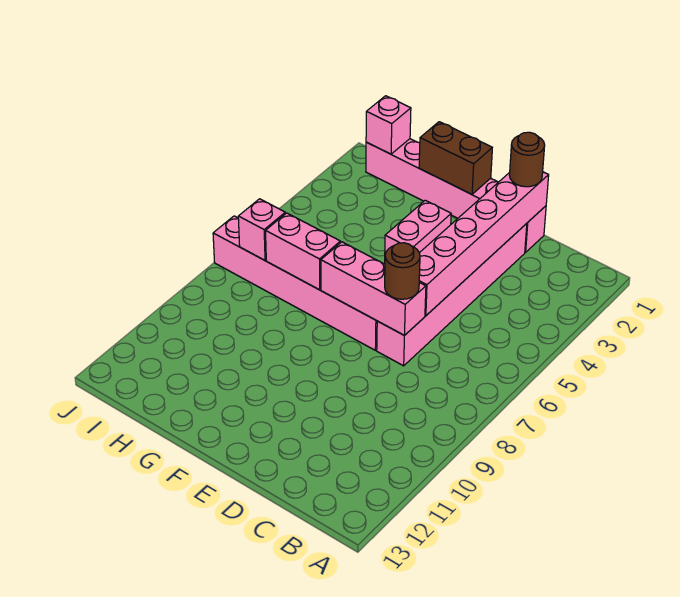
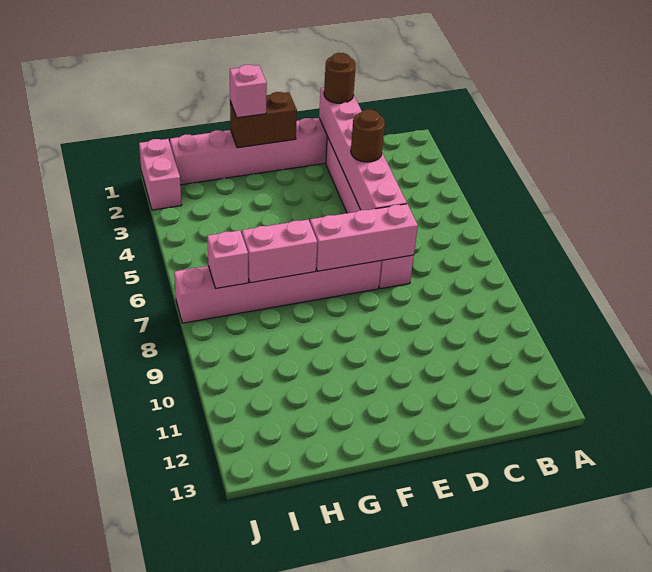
brown 1x1 round brick [385,243,420,299] -> brown 1x1 round brick moved to [351,109,385,162]
pink 1x2 brick [385,200,451,254] -> pink 1x2 brick moved to [139,139,182,210]
pink 1x1 brick [366,96,411,154] -> pink 1x1 brick moved to [230,65,267,118]

